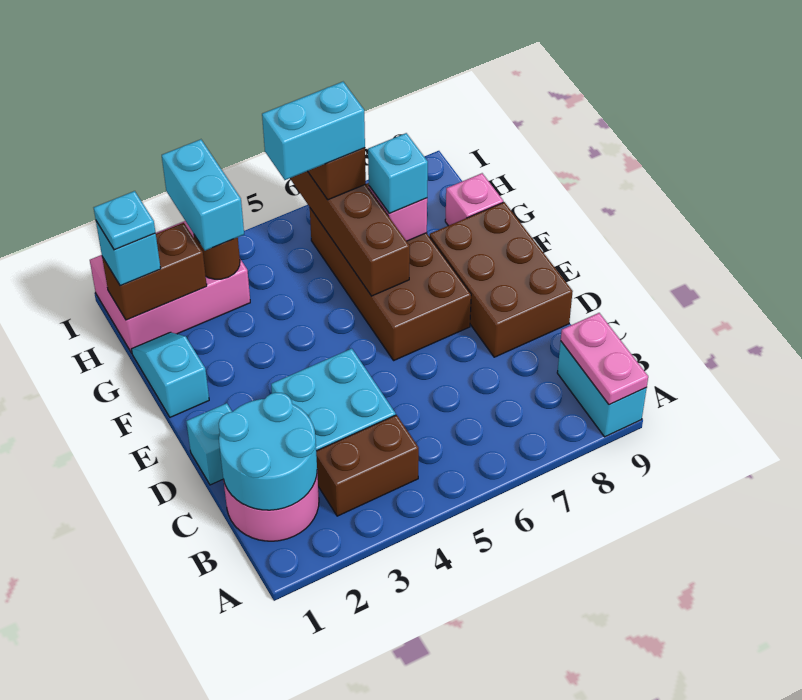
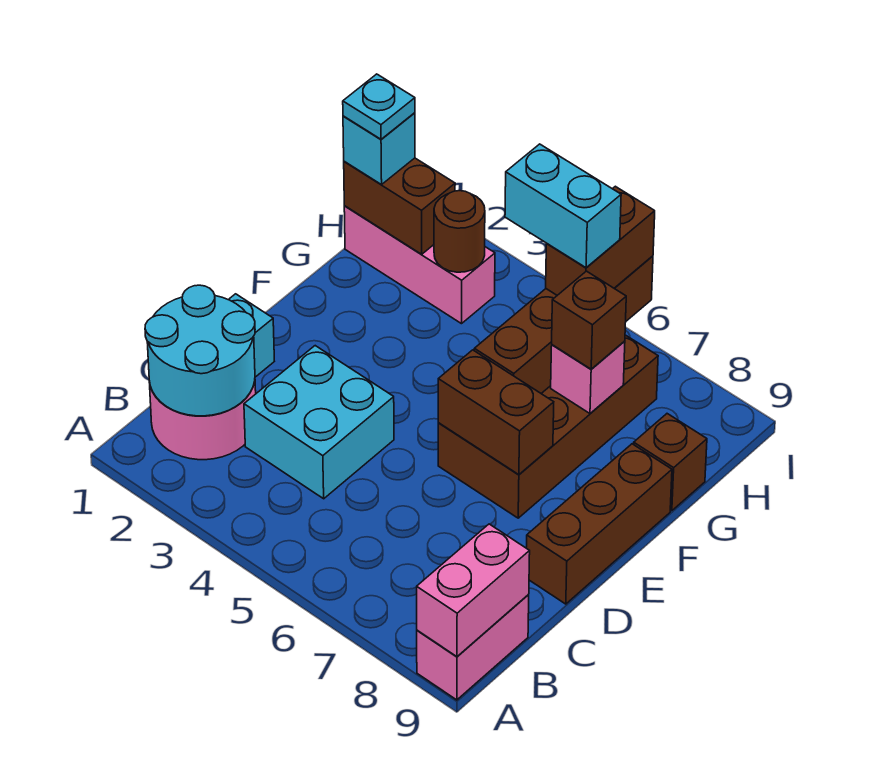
cyan 1x2 brick [557,342,647,437] -> pink 1x2 brick [417,595,529,700]
pink 1x2 plate [561,313,648,405] -> pink 1x2 brick [417,524,530,657]
brown 1x2 brick [316,415,419,516] -> brown 1x2 brick moved to [438,350,554,475]
brown 2x3 brick [430,202,573,357] -> brown 1x3 brick [526,444,672,604]
cyan 1x2 slope [132,332,209,417] -> none
cyan 1x1 brick [368,133,428,213] -> brown 1x1 brick [552,271,626,369]
pink 1x1 brick [445,173,503,226] -> brown 1x1 brick [634,414,707,511]
pink 2x3 brick [90,221,250,353] -> pink 1x3 brick [344,206,495,324]
cyan 1x2 brick [162,139,244,251] -> none

